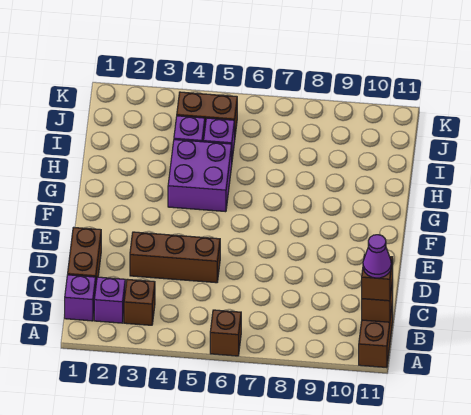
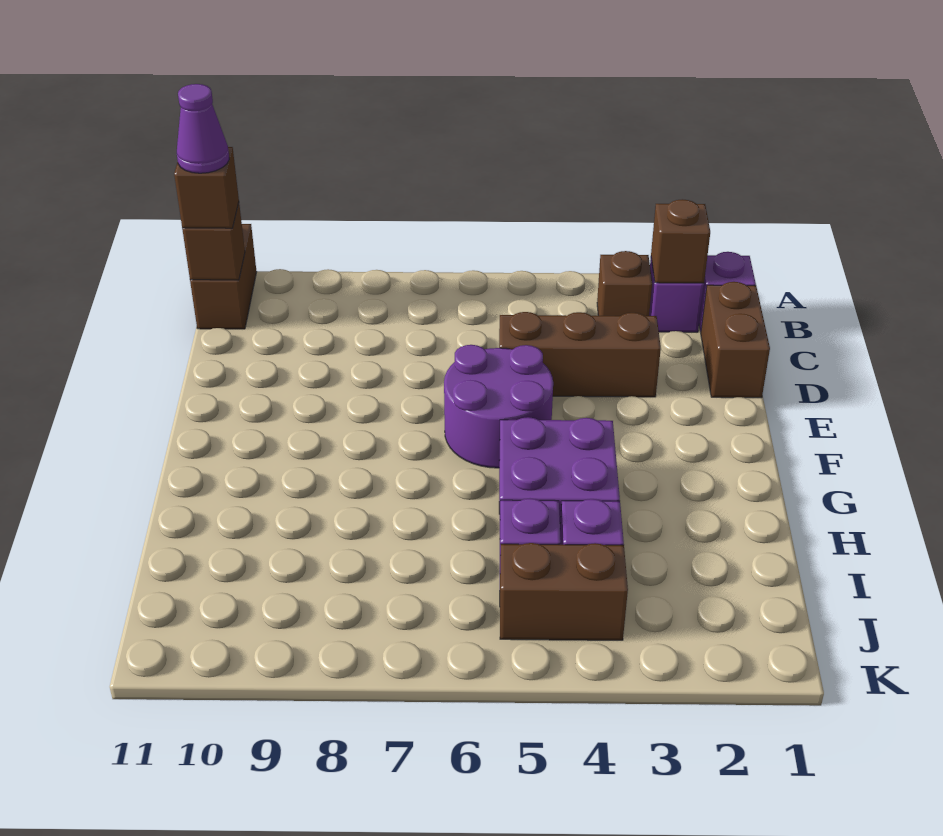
brown 1x1 brick [210,310,241,356] -> brown 1x1 brick moved to [651,199,710,283]
none -> purple 2x2 round brick [444,345,553,468]

